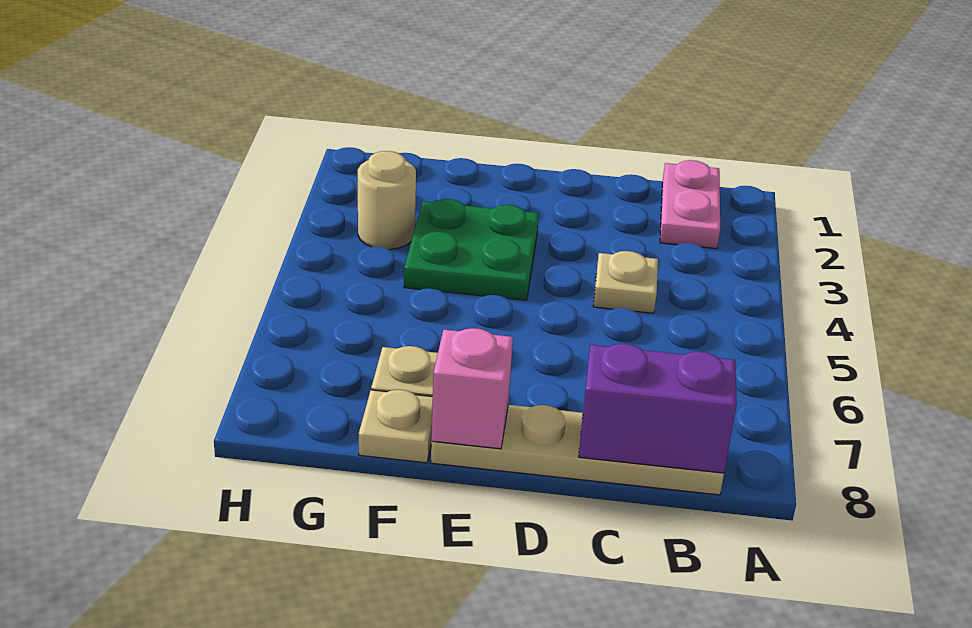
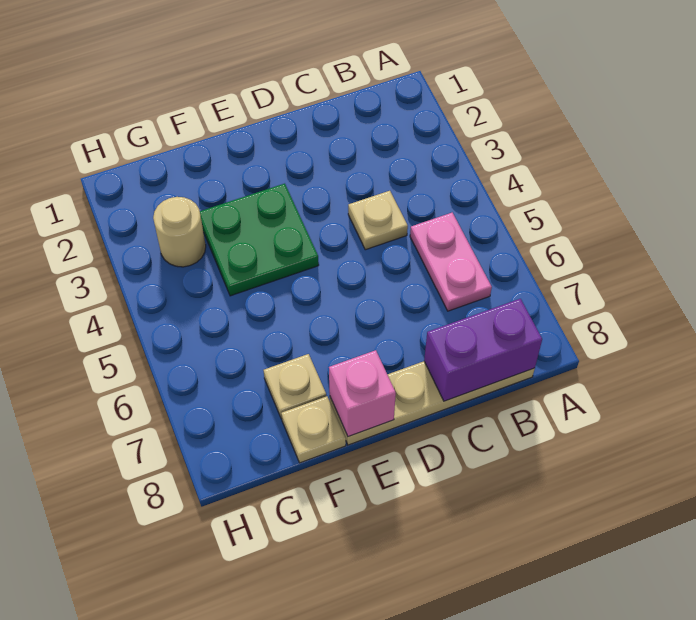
pink 1x2 plate [660,160,720,249] -> pink 1x2 plate moved to [410,213,492,311]

